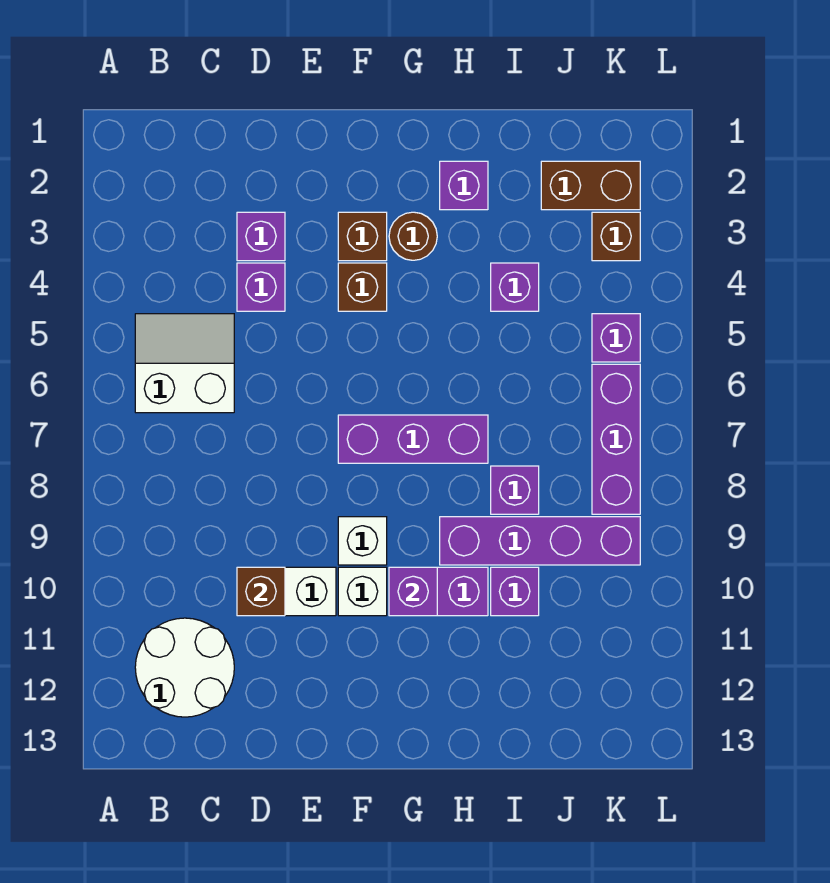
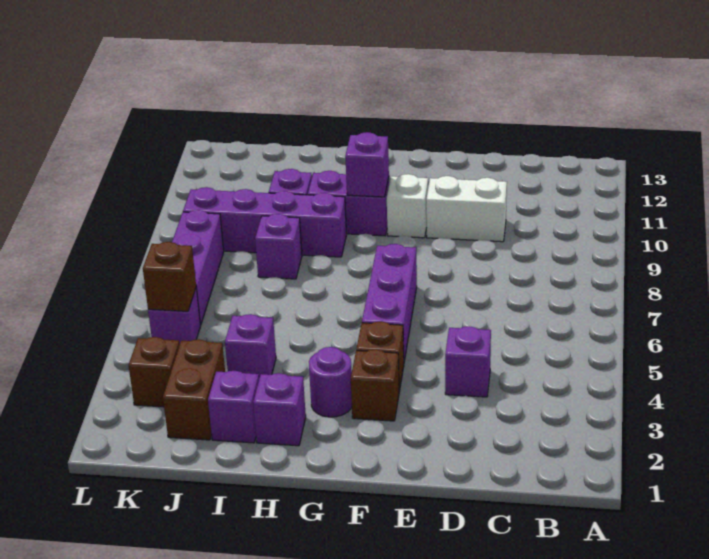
white 2x2 slope [135,314,234,413] -> none
white 2x2 round brick [135,618,234,717] -> none
purple 1x1 brick [237,212,285,261] -> purple 1x1 brick moved to [208,371,259,443]
brown 1x1 brick [237,567,285,616] -> brown 1x1 brick moved to [143,242,196,311]
purple 1x3 brick [338,415,488,463] -> purple 1x3 brick turned to [362,244,417,361]
white 1x1 brick [338,517,387,565] -> none
brown 1x1 round brick [389,212,437,260] -> purple 1x1 round brick [309,347,352,417]
brown 1x2 brick [541,161,640,210] -> brown 1x2 brick turned to [163,339,225,440]

